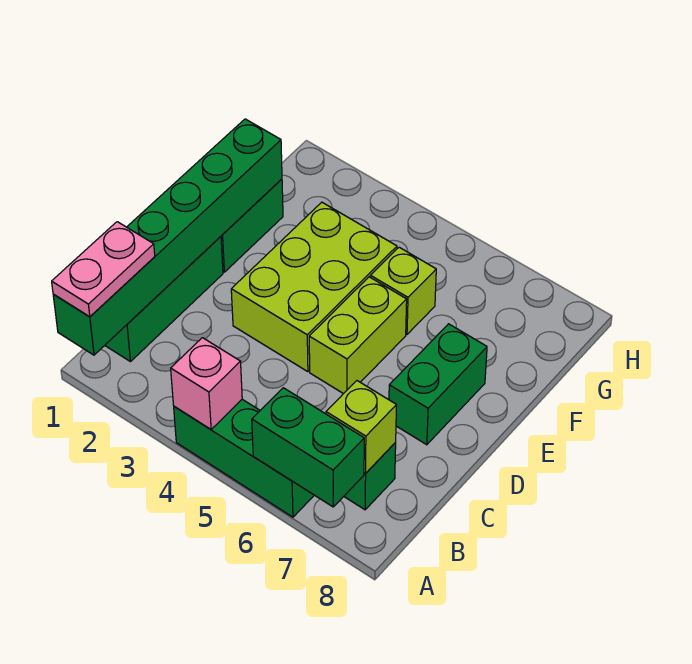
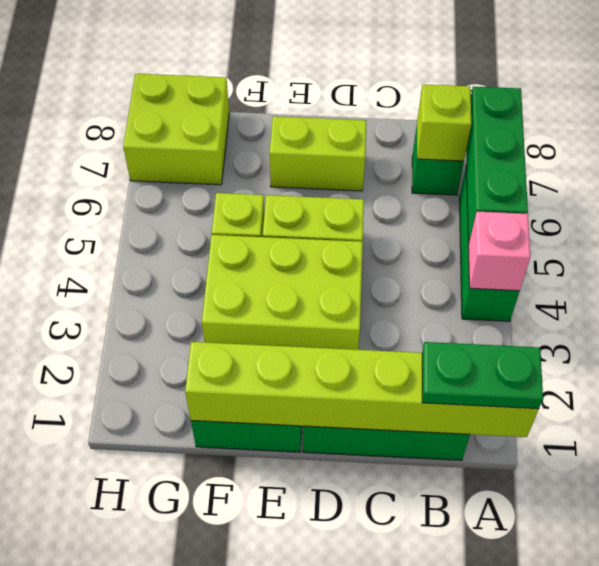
green 1x6 brick [53,119,282,355] -> lime 1x6 brick [185,342,539,437]
pink 1x2 plate [52,222,155,317] -> green 1x2 plate [422,342,543,409]
green 1x2 brick [252,388,364,507] -> green 1x3 brick [466,86,528,244]
green 1x2 brick [389,324,487,445] -> lime 1x2 brick [270,116,366,191]
none -> lime 2x2 brick [123,74,229,185]

